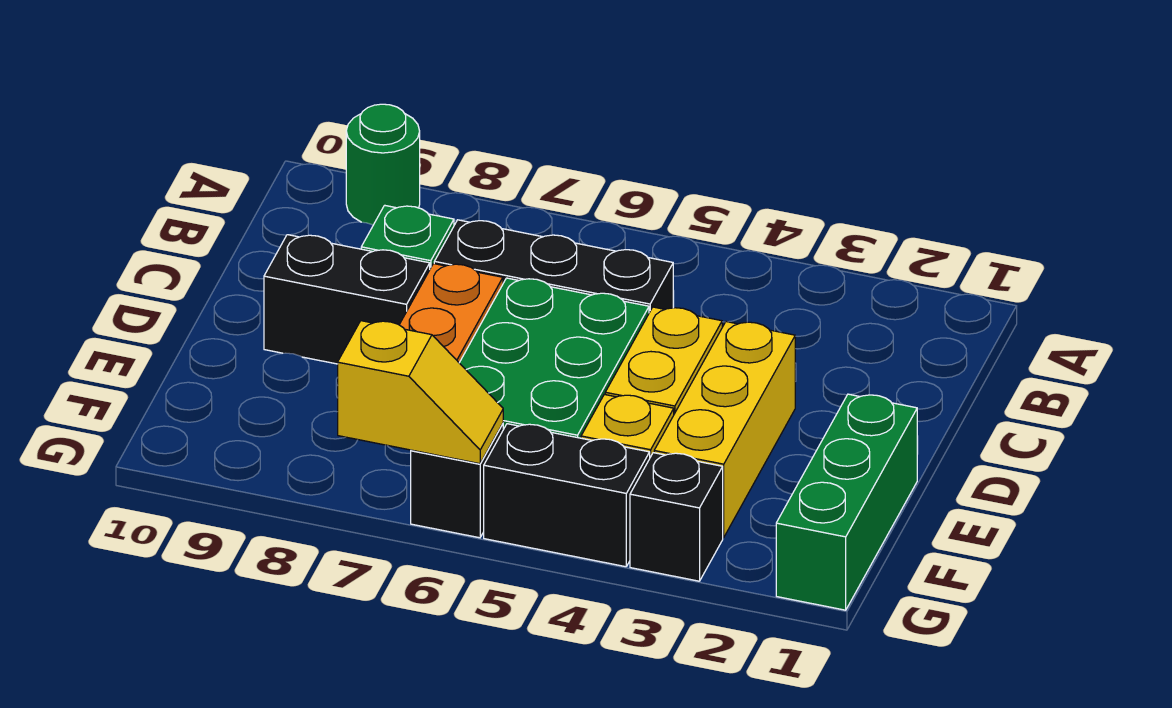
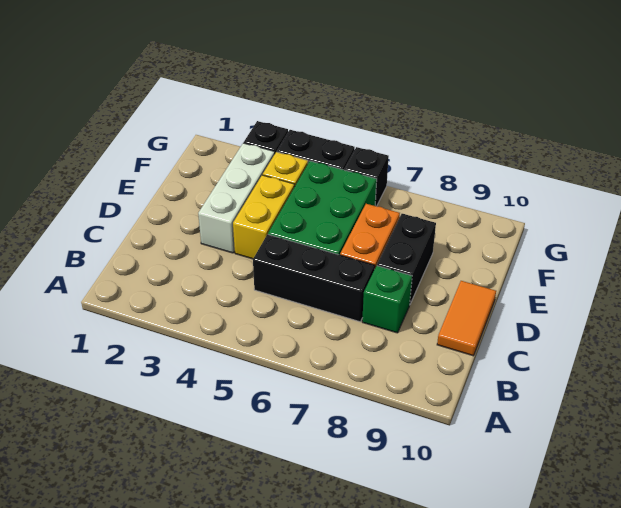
green 1x1 round brick [346,104,420,225] -> none
none -> orange 1x2 tile [437,281,496,356]
yellow 1x3 brick [654,322,795,537] -> white 1x3 brick [198,143,275,253]
black 1x2 brick [264,235,430,364] -> black 1x2 brick turned to [377,214,436,304]
green 1x3 brick [776,394,917,610] -> none
yellow 1x2 slope [338,321,503,464] -> none

